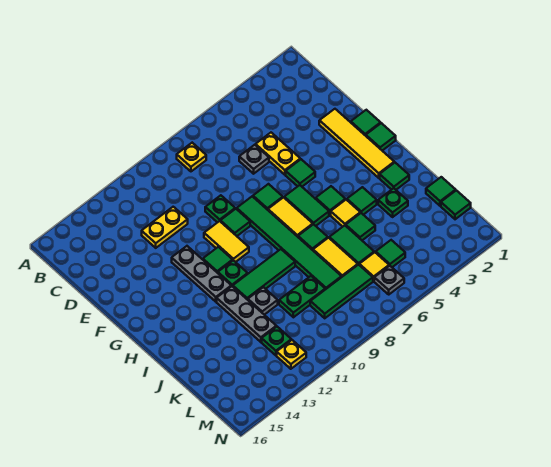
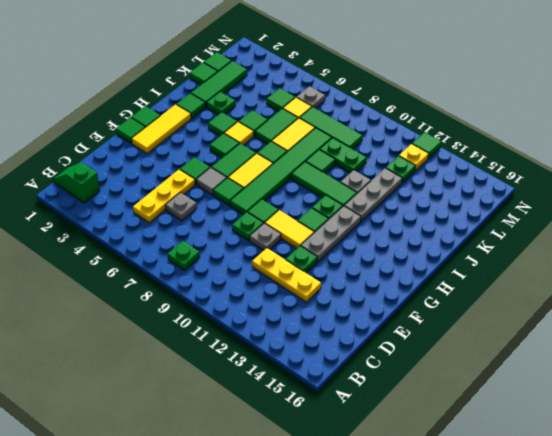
none -> green 1x2 slope [53,162,100,203]
yellow 1x1 plate [177,143,206,171] -> green 1x1 plate [168,241,200,270]
yellow 1x2 plate [256,133,300,175] -> yellow 1x3 plate [133,170,195,223]
yellow 1x2 plate [142,207,188,248] -> yellow 1x3 plate [252,248,321,302]
yellow 1x4 tile [319,109,394,178] -> yellow 1x3 tile [132,104,191,153]
none -> grey 1x1 plate [250,223,281,250]
none -> green 1x1 plate [286,246,317,273]
none -> grey 1x1 tile [196,167,227,195]
yellow 1x2 tile [204,221,249,262] -> yellow 1x2 tile turned to [265,210,314,248]
none -> green 1x3 tile [191,61,247,107]
none -> green 1x1 tile [306,150,335,174]
none -> green 1x1 tile [412,132,441,159]

